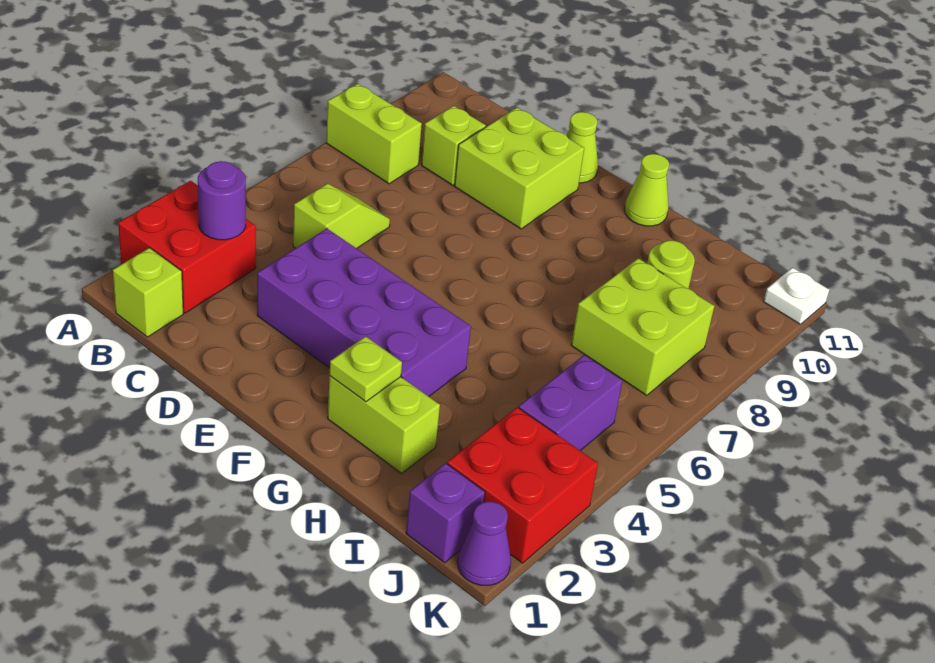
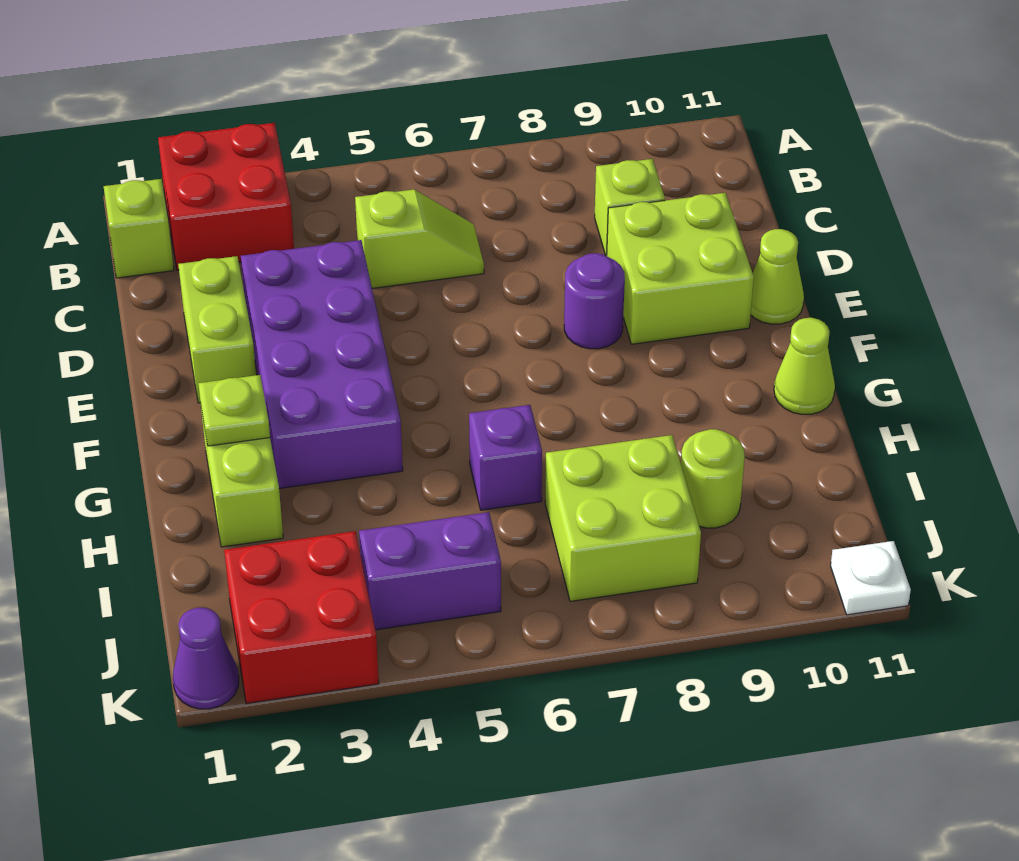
lime 1x2 brick [326,84,422,184] -> lime 1x2 brick moved to [178,256,256,403]
purple 1x1 round brick [198,161,246,240] -> purple 1x1 round brick moved to [564,253,625,349]
purple 1x1 brick [406,463,485,563] -> purple 1x1 brick moved to [469,405,542,510]

